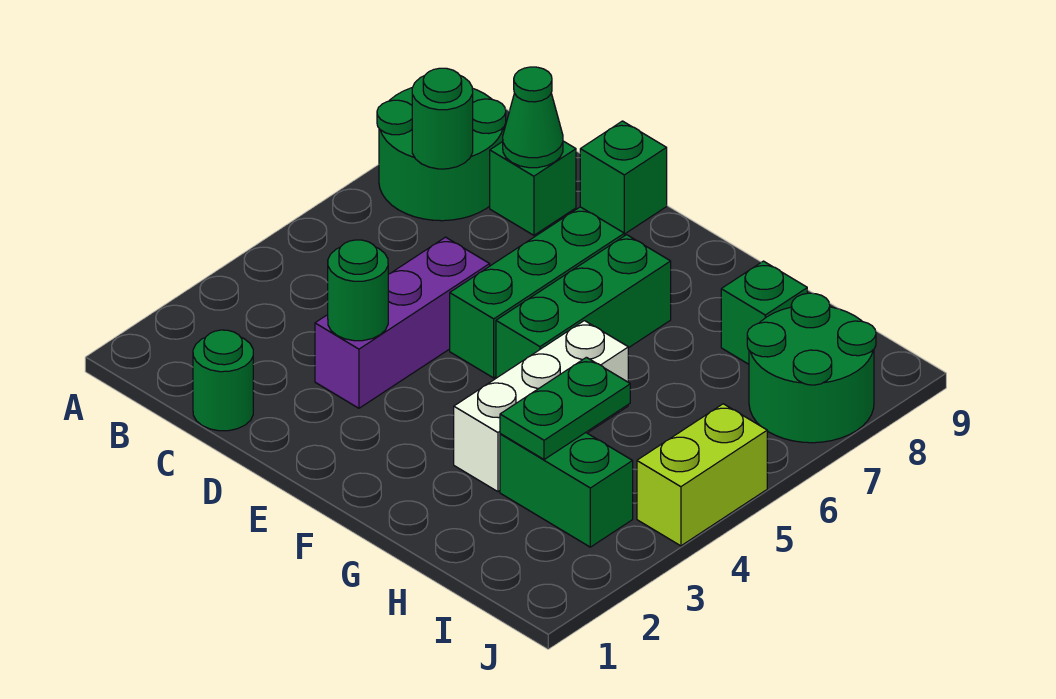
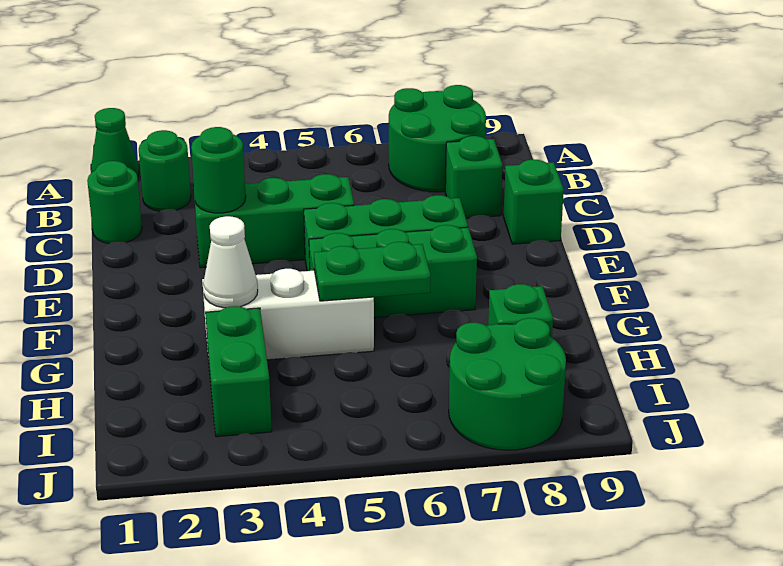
green 1x1 round brick [412,68,473,169] -> green 1x1 round brick moved to [139,130,191,211]
green 1x1 cone [503,67,563,168] -> green 1x1 cone moved to [91,108,139,177]
purple 1x3 brick [315,237,490,408] -> green 1x3 brick [194,174,354,268]
none -> white 1x1 cone [203,216,258,308]
green 1x2 plate [500,357,630,460] -> green 1x2 plate moved to [314,242,430,301]
lime 1x2 brick [637,404,767,546] -> none

